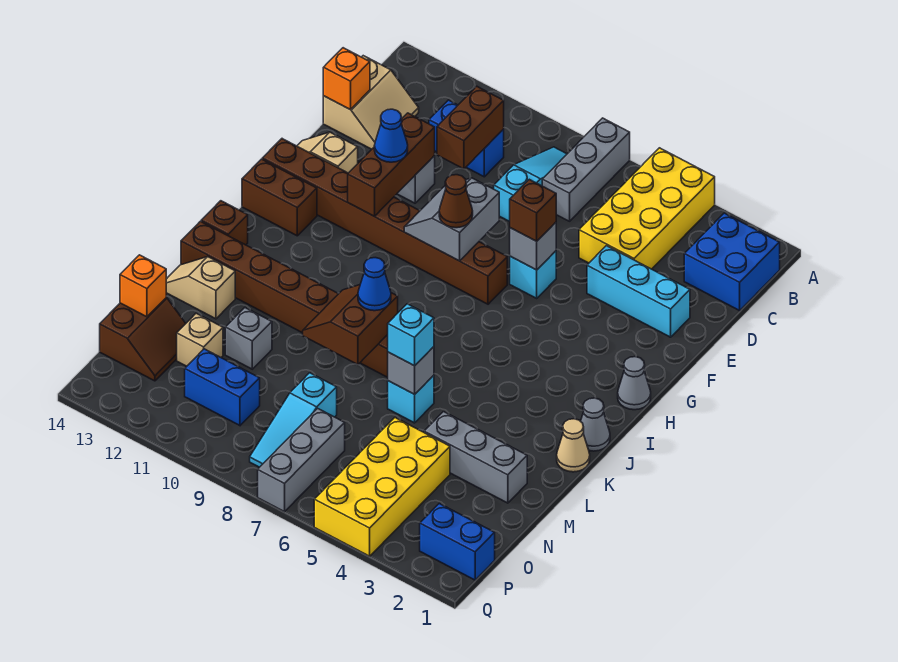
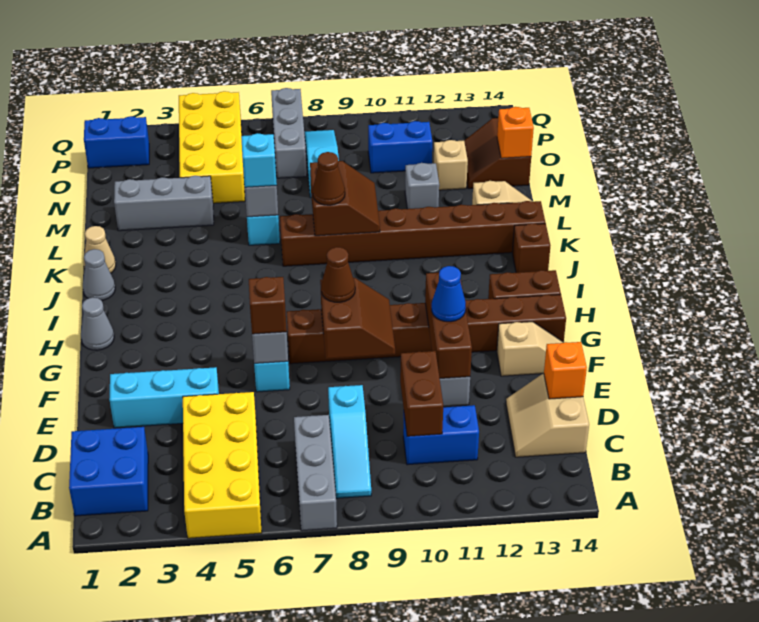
grey 2x2 slope [404,178,499,261] -> brown 2x2 slope [320,278,395,359]
blue 1x1 cone [358,258,391,311] -> brown 1x1 cone [313,152,345,205]

